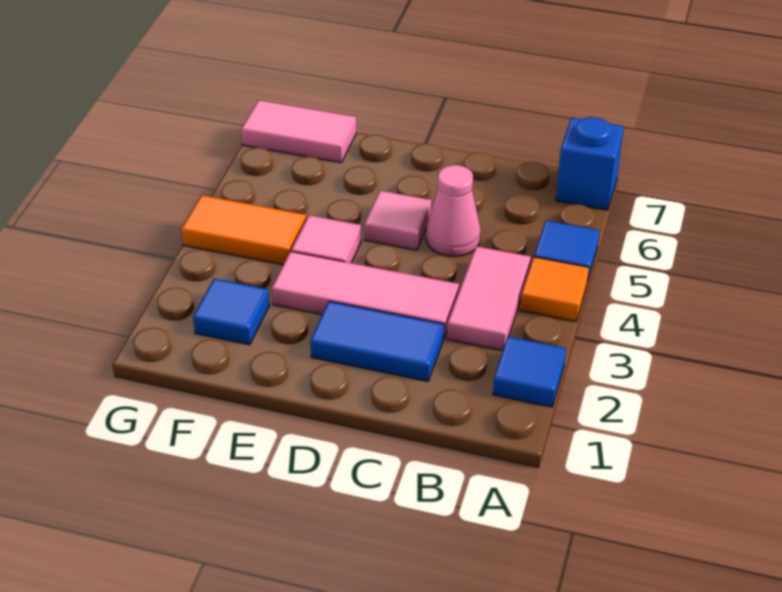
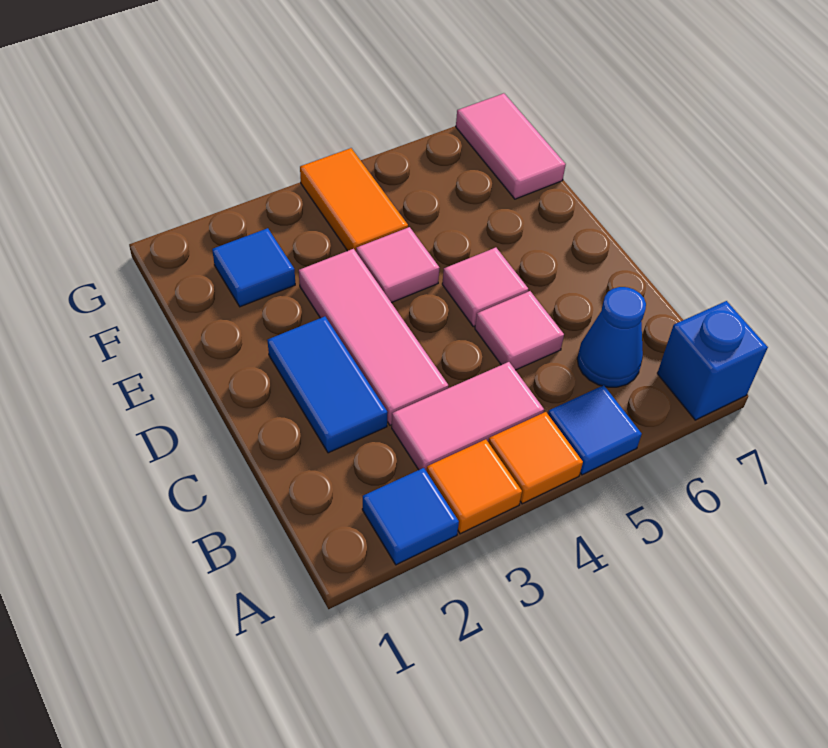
none -> orange 1x1 tile [427,439,522,534]
none -> blue 1x1 cone [577,287,646,387]
pink 1x1 cone [426,165,481,257] -> pink 1x1 tile [475,291,564,370]

